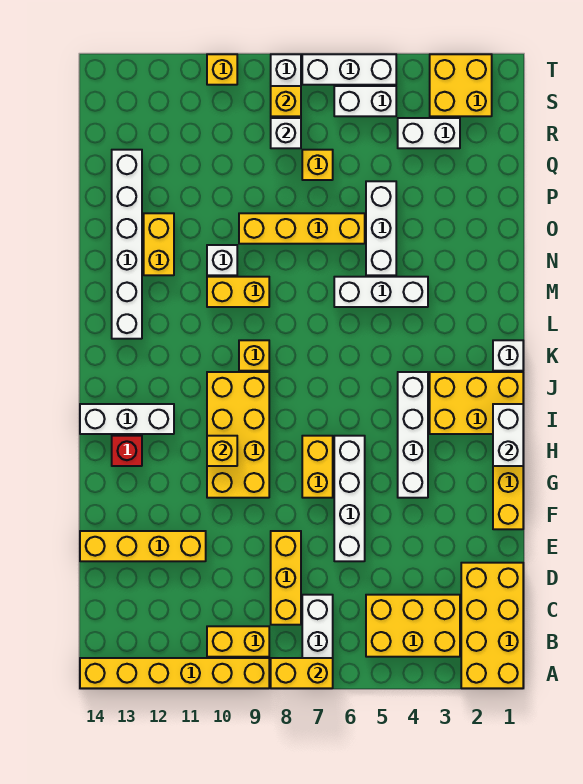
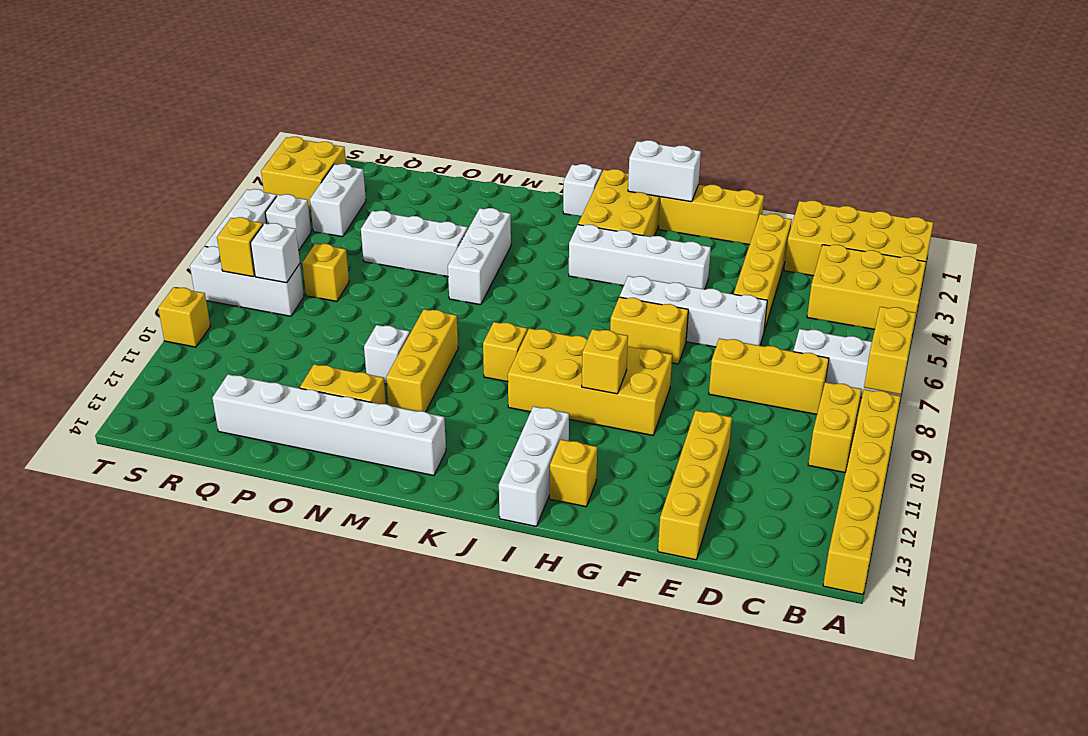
yellow 2x3 brick [366,595,460,657] -> yellow 2x3 brick turned to [807,245,926,329]
red 1x1 brick [112,436,142,466] -> yellow 1x1 brick [550,440,597,507]
yellow 1x2 brick [207,277,269,307] -> yellow 1x3 brick [386,309,458,412]
yellow 1x4 brick [239,213,365,244] -> yellow 1x4 brick moved to [734,214,792,331]
white 1x2 brick [334,86,396,116] -> white 1x1 brick [265,194,311,250]

